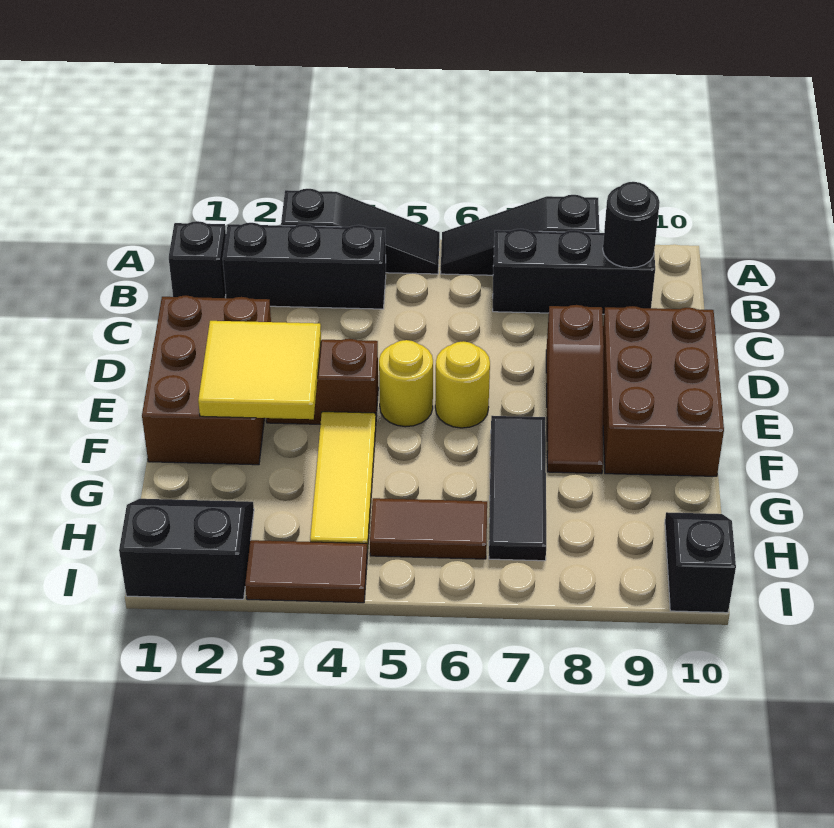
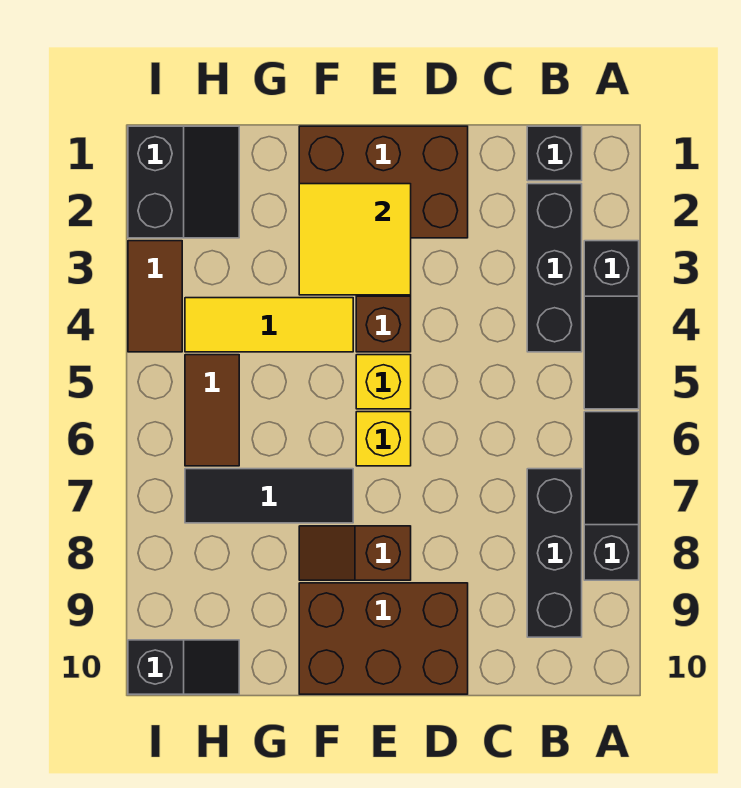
black 1x1 round brick [603,182,660,268] -> none
brown 1x3 slope [546,305,604,474] -> brown 1x2 slope [299,526,411,580]
yellow 1x1 round brick [379,340,433,427] -> yellow 1x1 brick [356,355,411,409]
yellow 1x1 round brick [435,341,490,428] -> yellow 1x1 brick [356,412,411,466]

